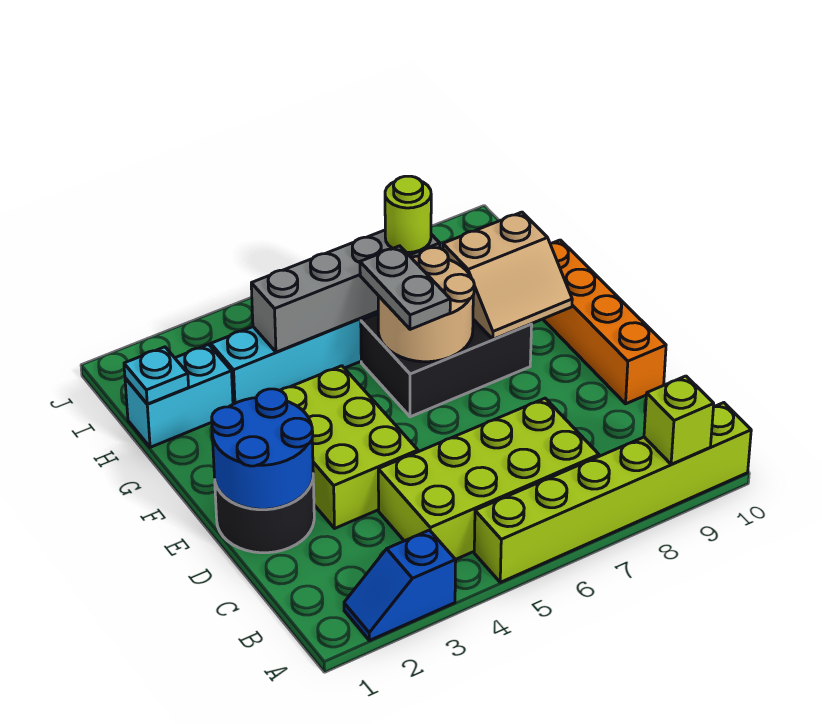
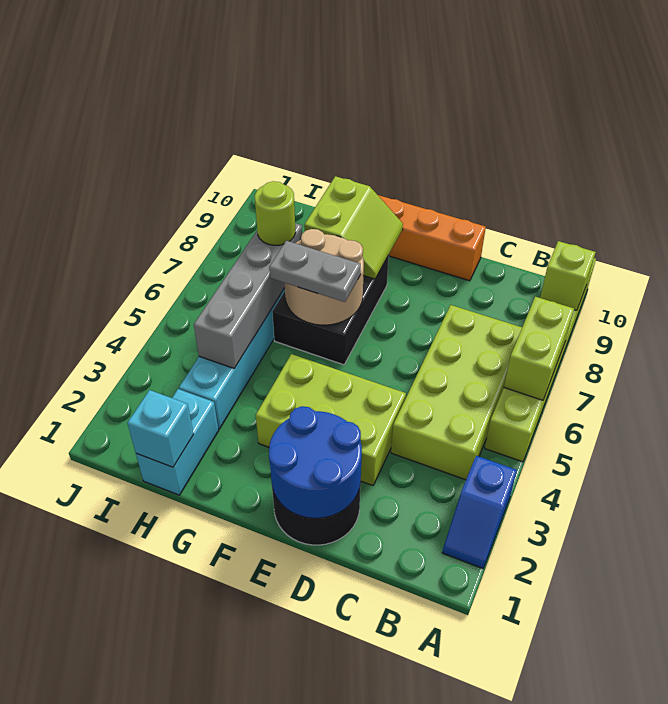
none -> lime 1x2 brick [504,297,574,400]
tan 2x2 slope [443,212,572,339] -> lime 2x2 slope [304,176,403,279]
cyan 1x1 plate [124,347,189,404] -> cyan 1x1 brick [127,390,194,467]

